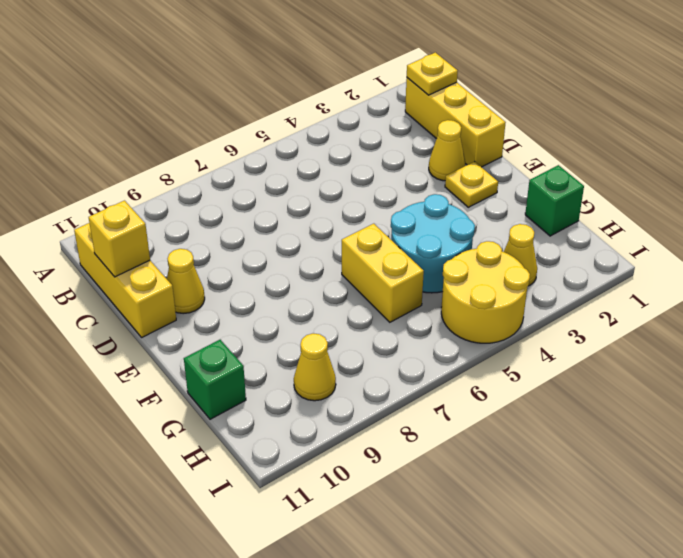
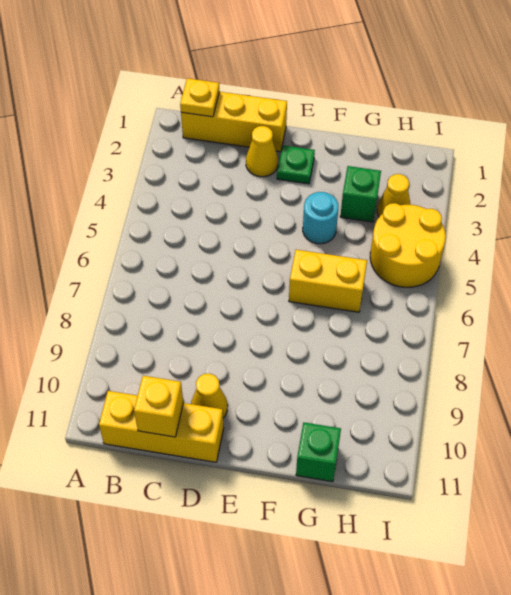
yellow 1x1 plate [445,161,498,207] -> green 1x1 plate [277,145,315,184]
cyan 2x2 round brick [391,194,475,293] -> cyan 1x1 round brick [303,192,338,244]
green 1x1 brick [525,165,584,236] -> green 1x1 brick moved to [340,166,381,222]
yellow 1x1 cone [294,333,336,401] -> none

